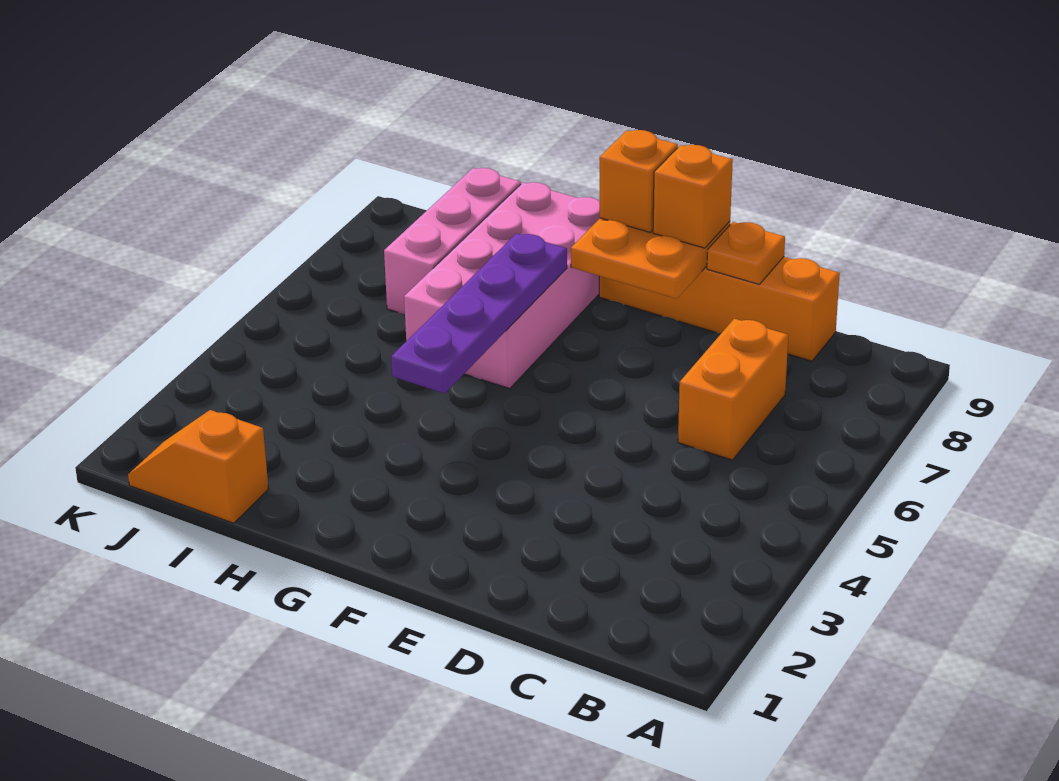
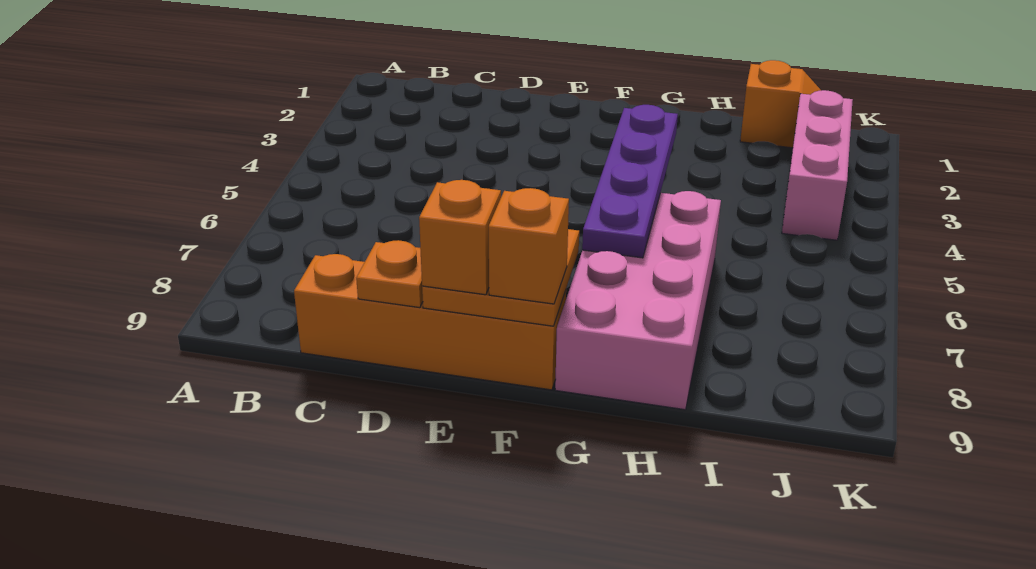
orange 1x2 brick [678,319,788,460] -> none
pink 1x3 brick [384,168,521,314] -> pink 1x3 brick moved to [782,90,853,240]

